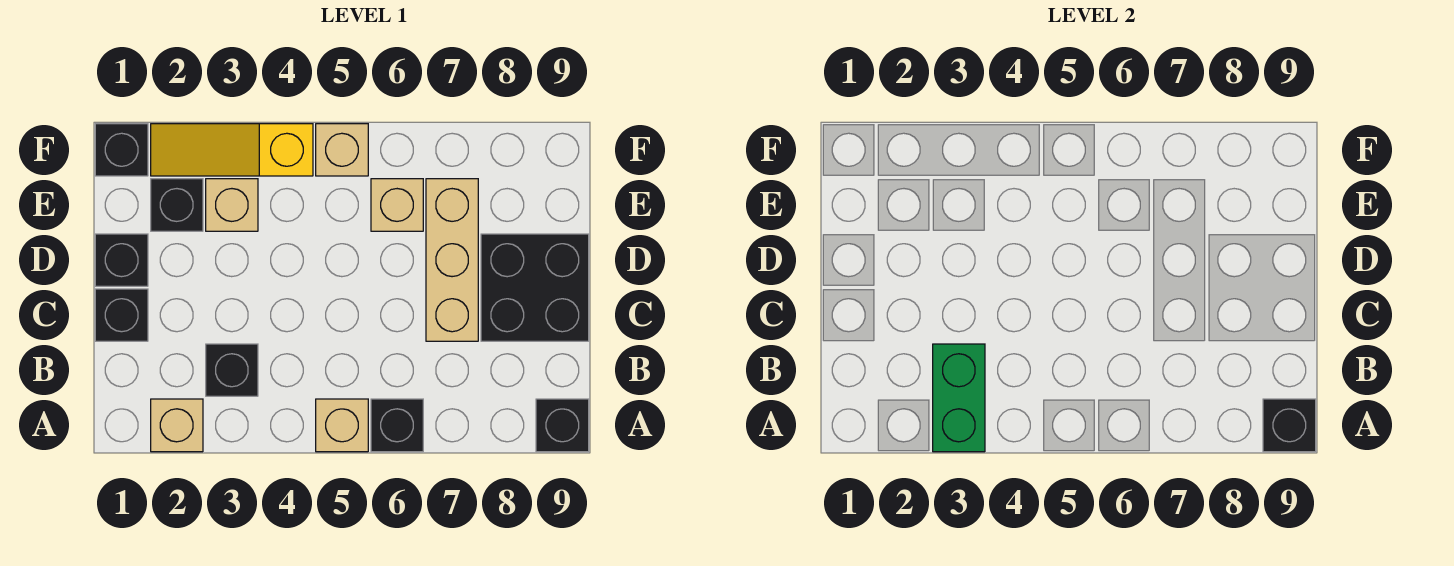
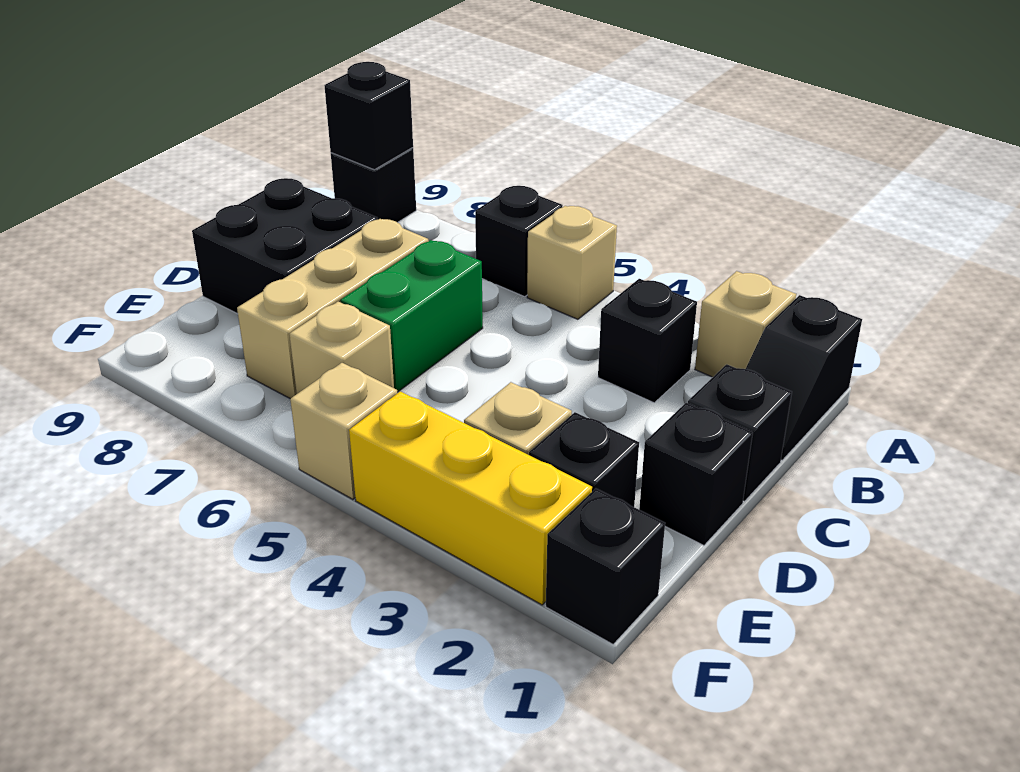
none -> black 1x2 slope [746,295,862,460]
green 1x2 brick [933,344,985,452] -> green 1x2 brick moved to [340,240,483,392]
yellow 1x3 slope [151,124,313,176] -> yellow 1x3 brick [349,392,592,605]

